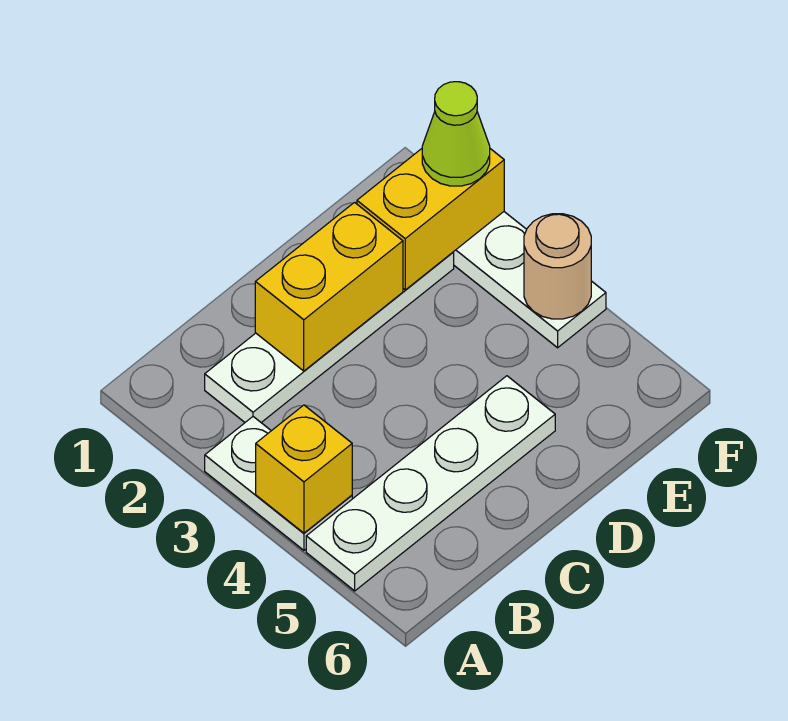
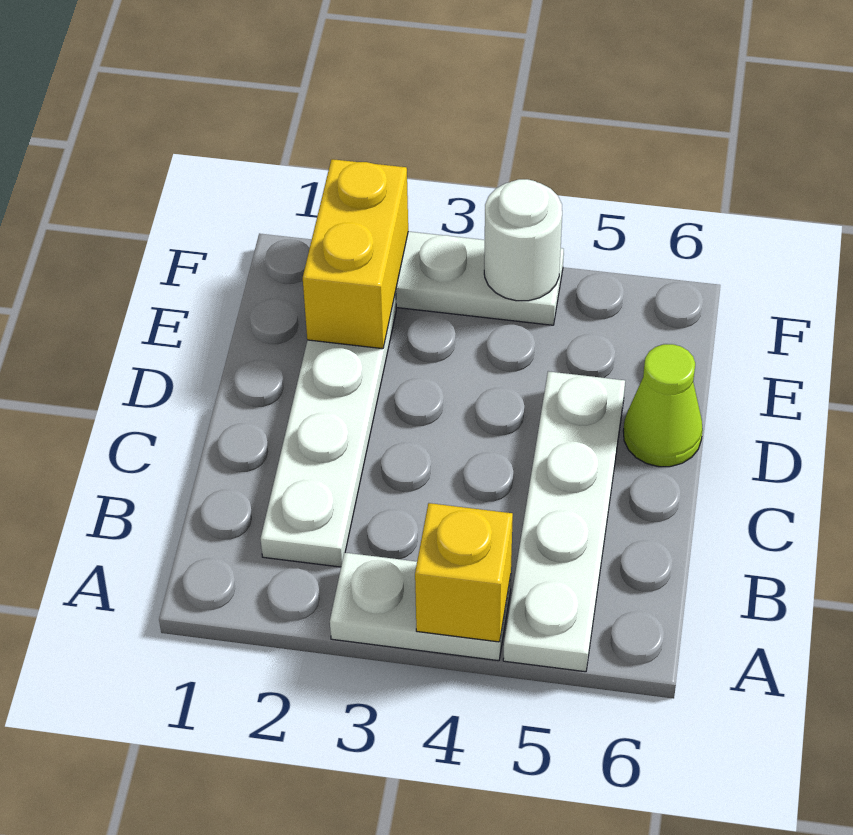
yellow 1x2 brick [255,203,403,371] -> none
lime 1x1 cone [422,82,490,186] -> lime 1x1 cone moved to [623,344,703,467]
tan 1x1 round brick [524,214,591,319] -> white 1x1 round brick [484,179,562,301]

